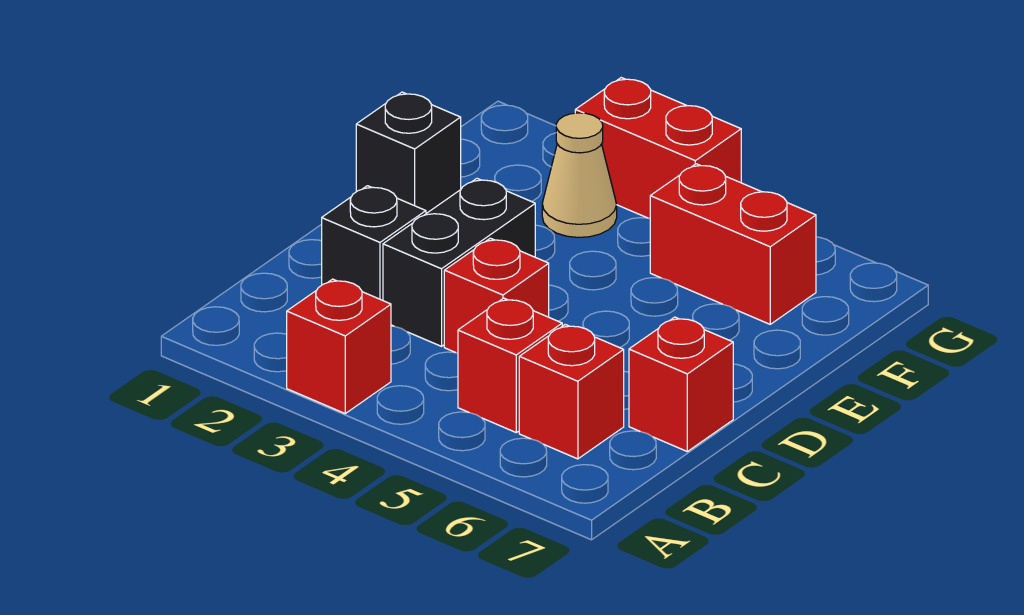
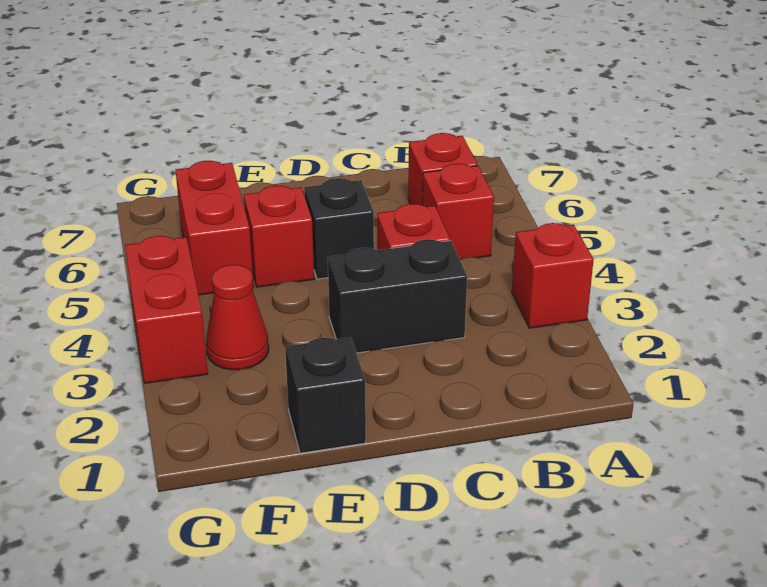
black 1x1 brick [322,186,426,300] -> black 1x1 brick moved to [304,178,374,279]
red 1x1 brick [629,317,733,451] -> red 1x1 brick moved to [244,185,314,287]
tan 1x1 cone [542,113,617,237] -> red 1x1 cone [206,265,269,370]

